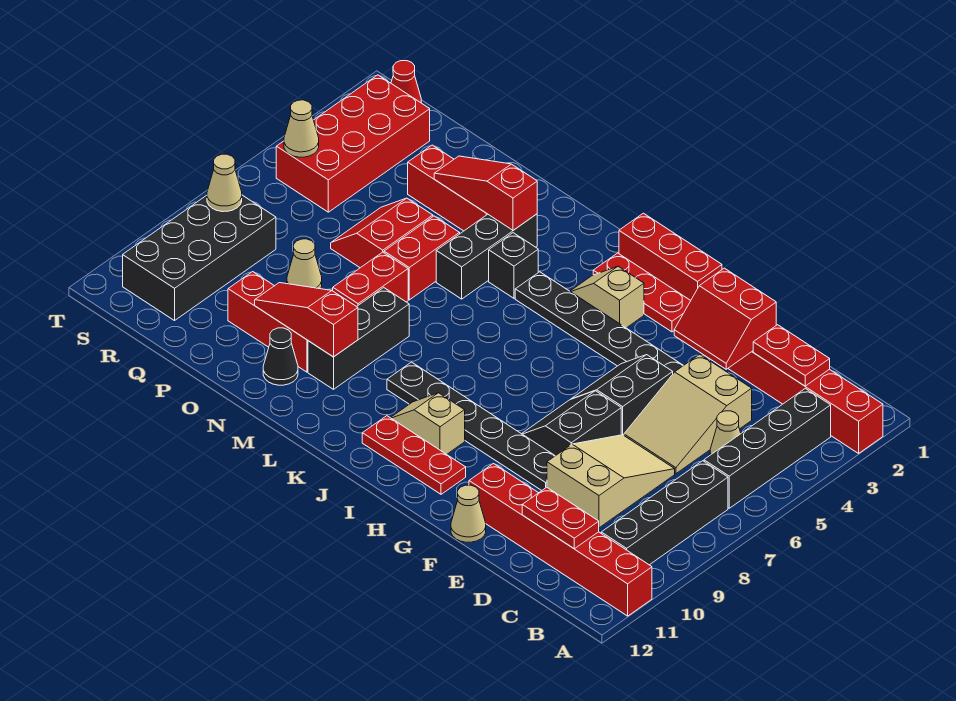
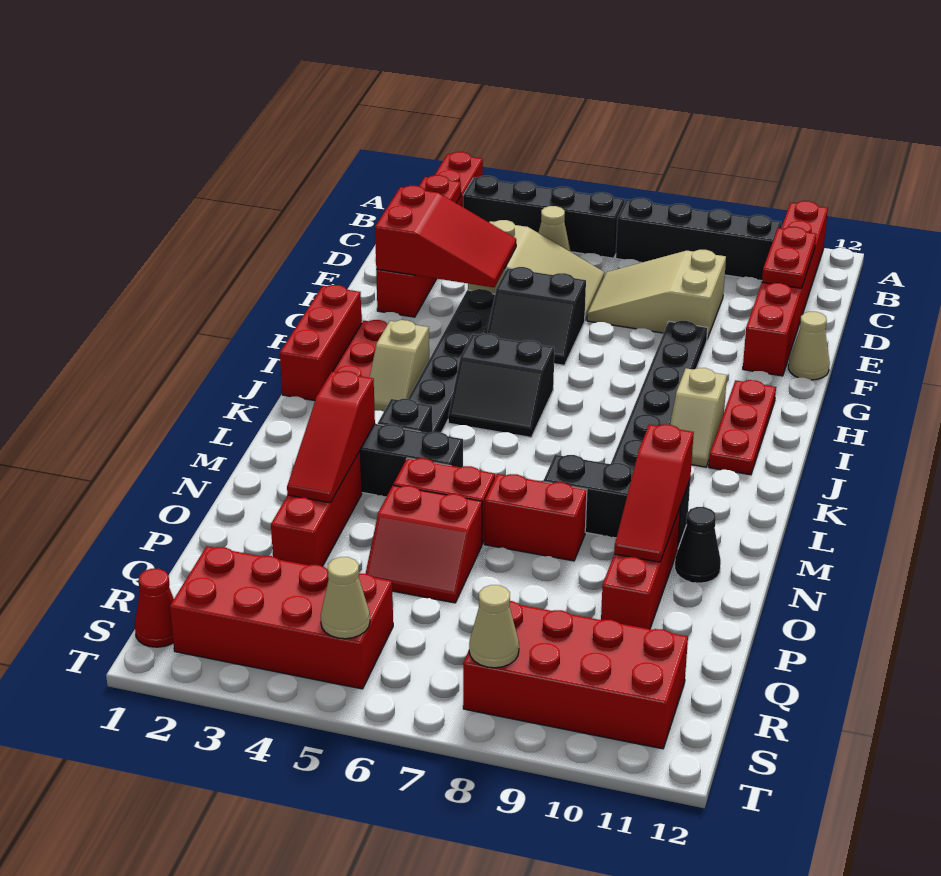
red 2x2 slope [674,268,776,369] -> red 2x3 slope [375,186,516,287]
black 2x2 slope [522,391,621,456] -> black 2x2 slope moved to [448,333,554,437]
tan 1x1 cone [287,239,322,289] -> none
black 2x4 brick [123,195,276,321] -> red 2x4 brick [463,601,688,749]

